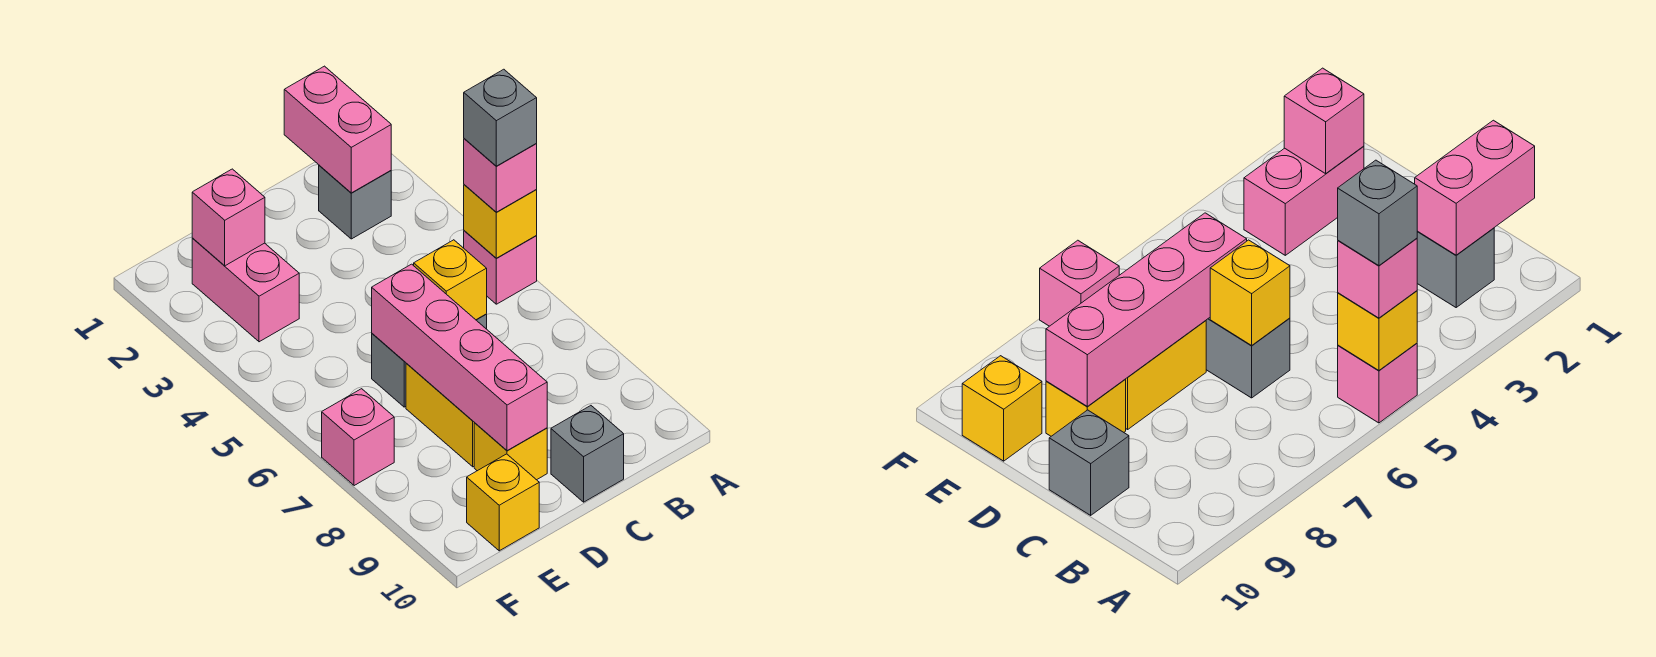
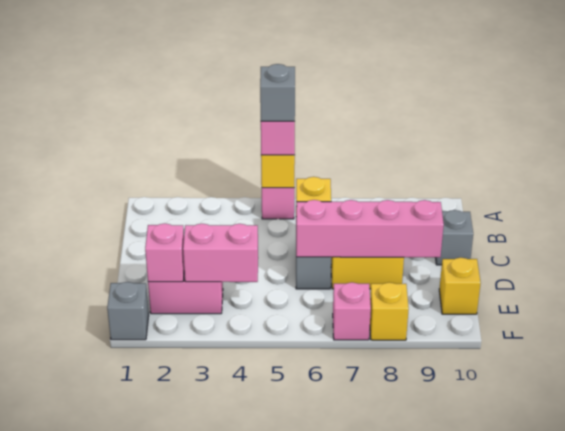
pink 1x2 brick [284,66,391,193] -> pink 1x2 brick moved to [183,224,258,282]
grey 1x1 brick [319,165,391,239] -> grey 1x1 brick moved to [107,282,149,340]
yellow 1x1 brick [474,423,547,480] -> yellow 1x1 brick moved to [370,282,409,340]

